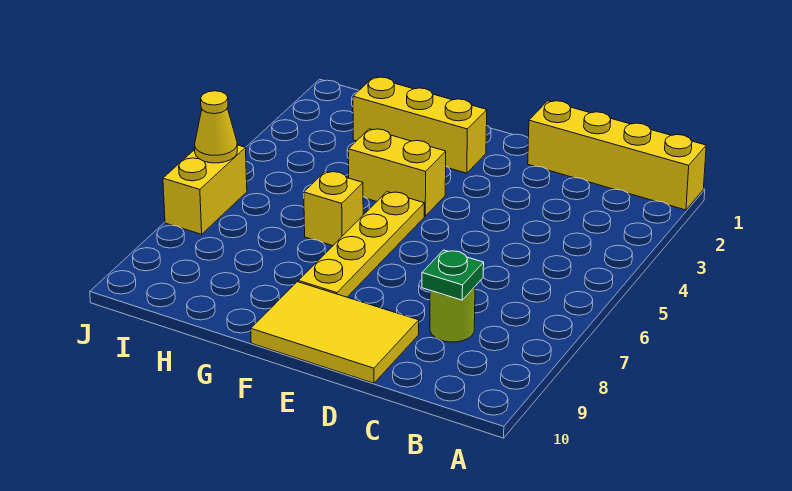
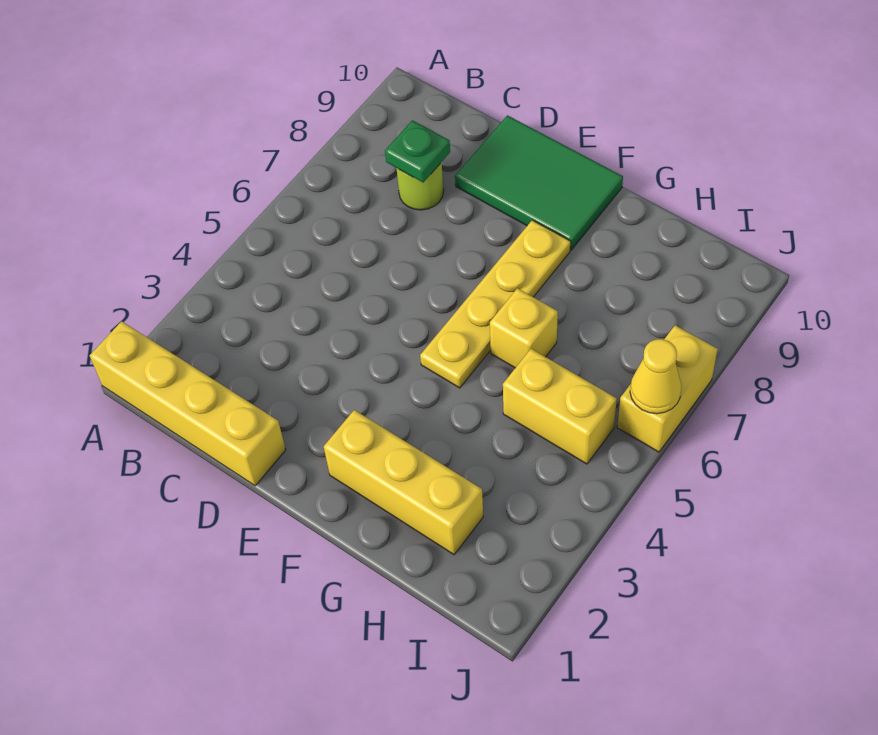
yellow 2x3 tile [251,282,419,383] -> green 2x3 tile [455,115,623,250]
yellow 1x2 brick [348,129,446,216] -> yellow 1x2 brick moved to [503,349,617,464]

